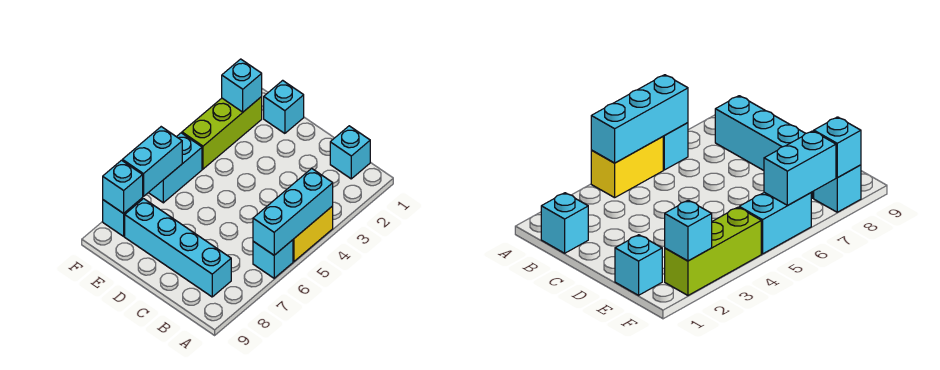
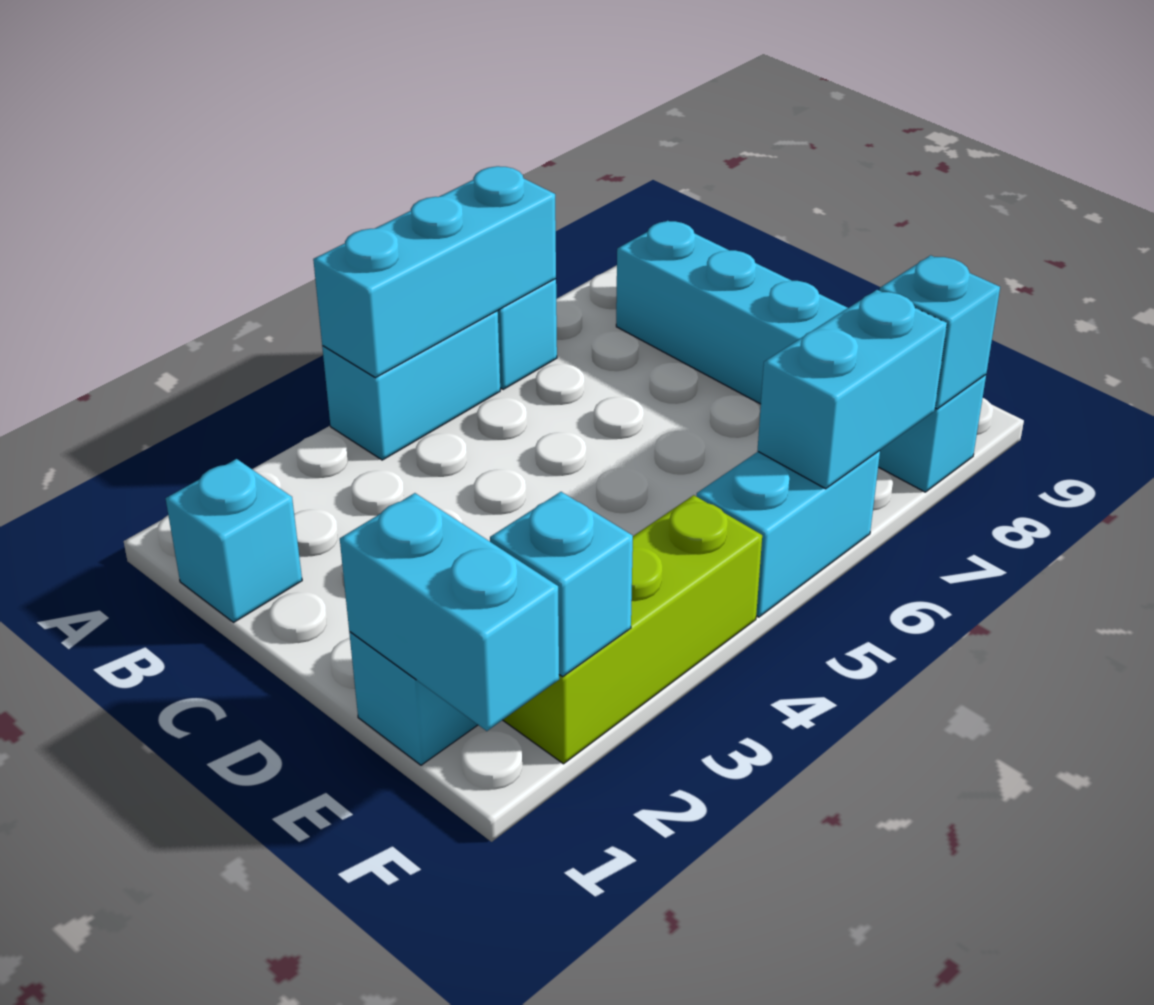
yellow 1x2 brick [293,206,333,261] -> cyan 1x2 brick [322,311,500,460]
none -> cyan 1x2 brick [340,493,559,731]

